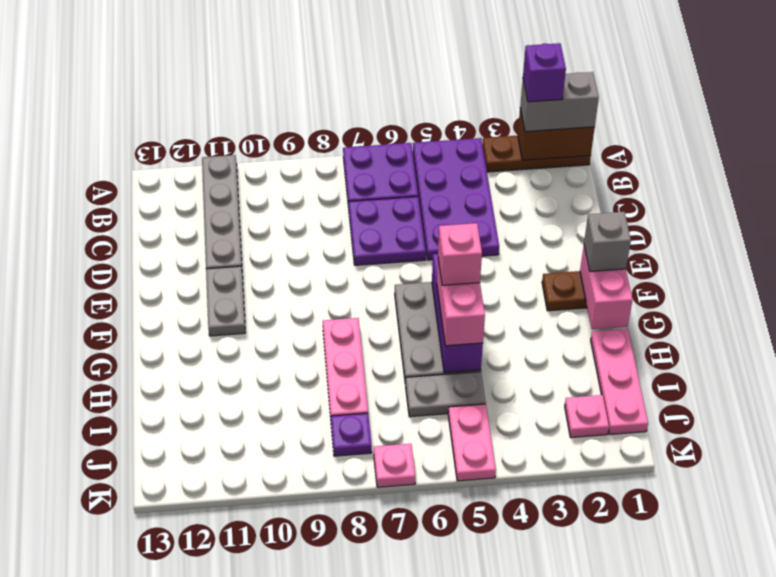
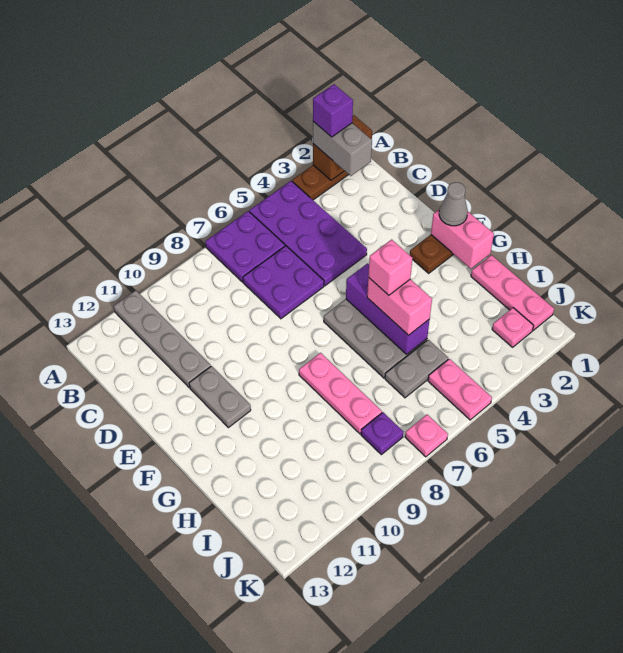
grey 1x2 brick [520,72,599,132] -> grey 1x2 brick turned to [313,122,372,176]
grey 1x1 brick [584,212,631,271] -> grey 1x1 cone [439,182,468,226]

